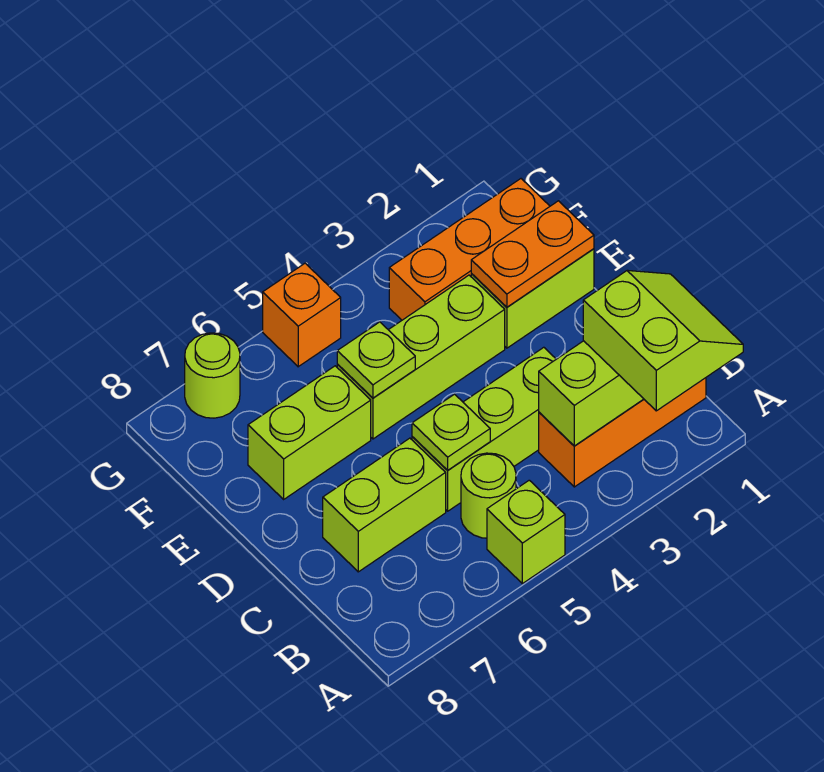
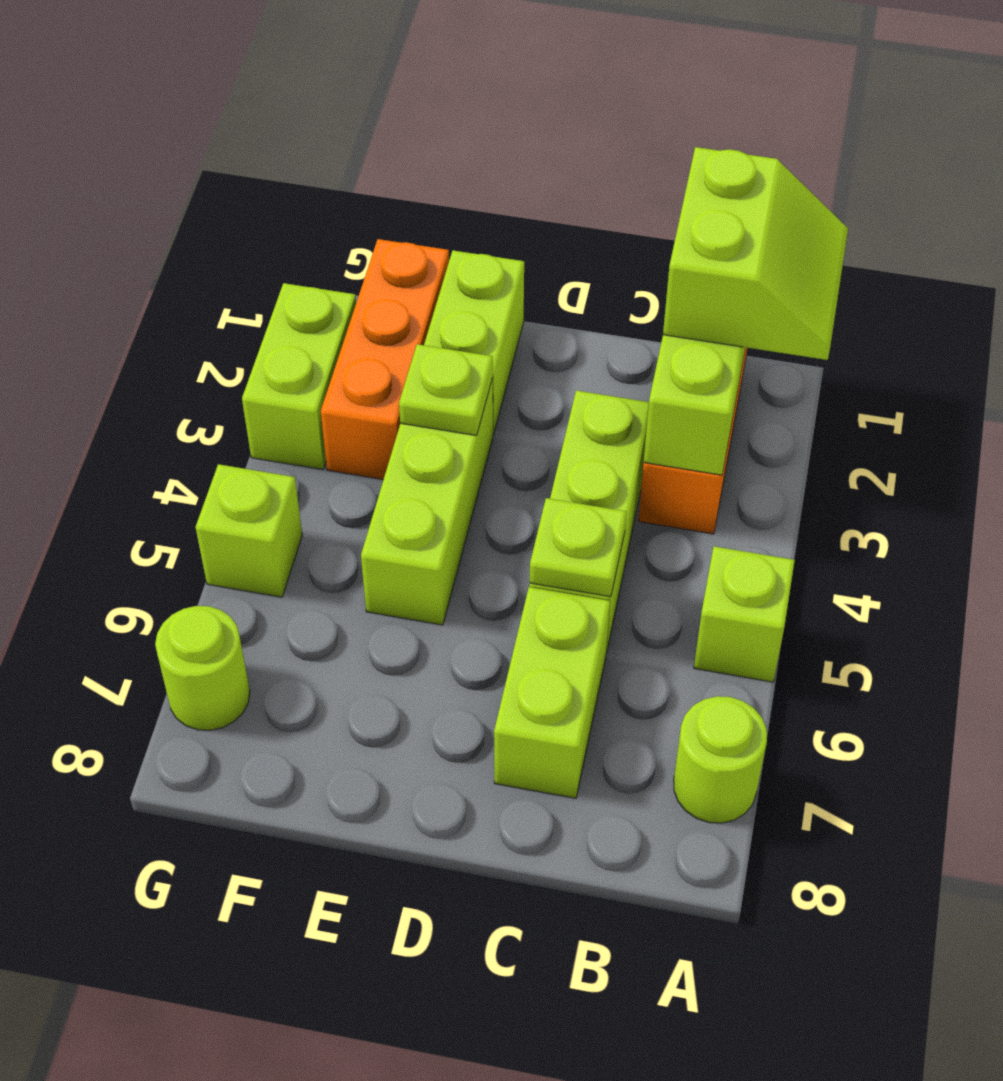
lime 2x2 slope [583,270,743,411] -> lime 2x2 slope turned to [663,147,848,360]
lime 1x1 round brick [461,453,516,538] -> lime 1x1 round brick moved to [674,696,767,823]
orange 1x2 plate [471,201,594,307] -> none
lime 1x1 plate [337,322,415,398] -> lime 1x1 plate moved to [399,344,493,435]
lime 1x2 brick [248,366,371,499] -> lime 1x2 brick moved to [242,283,356,470]
orange 1x1 brick [263,263,341,367] -> lime 1x1 brick [196,464,302,597]

